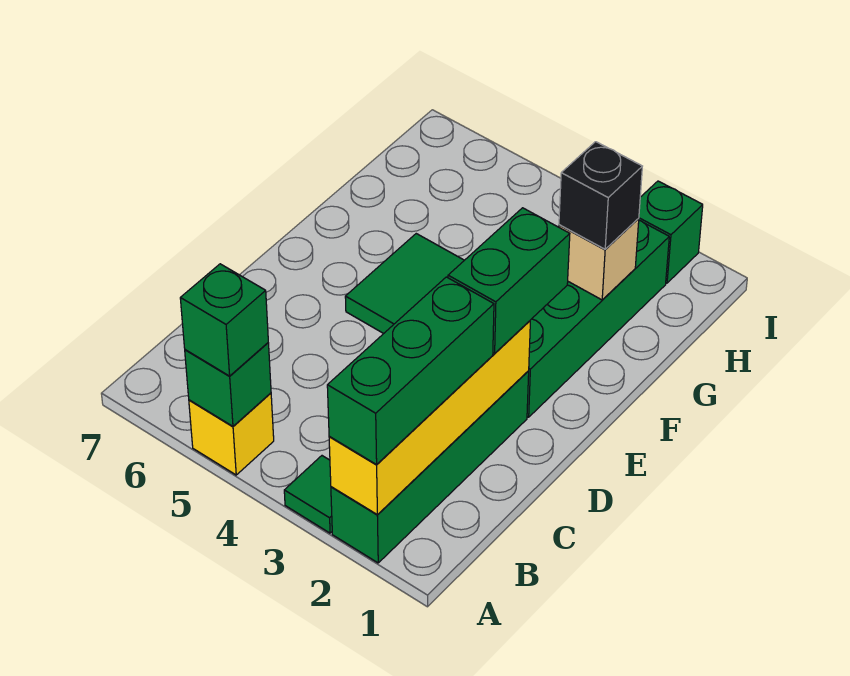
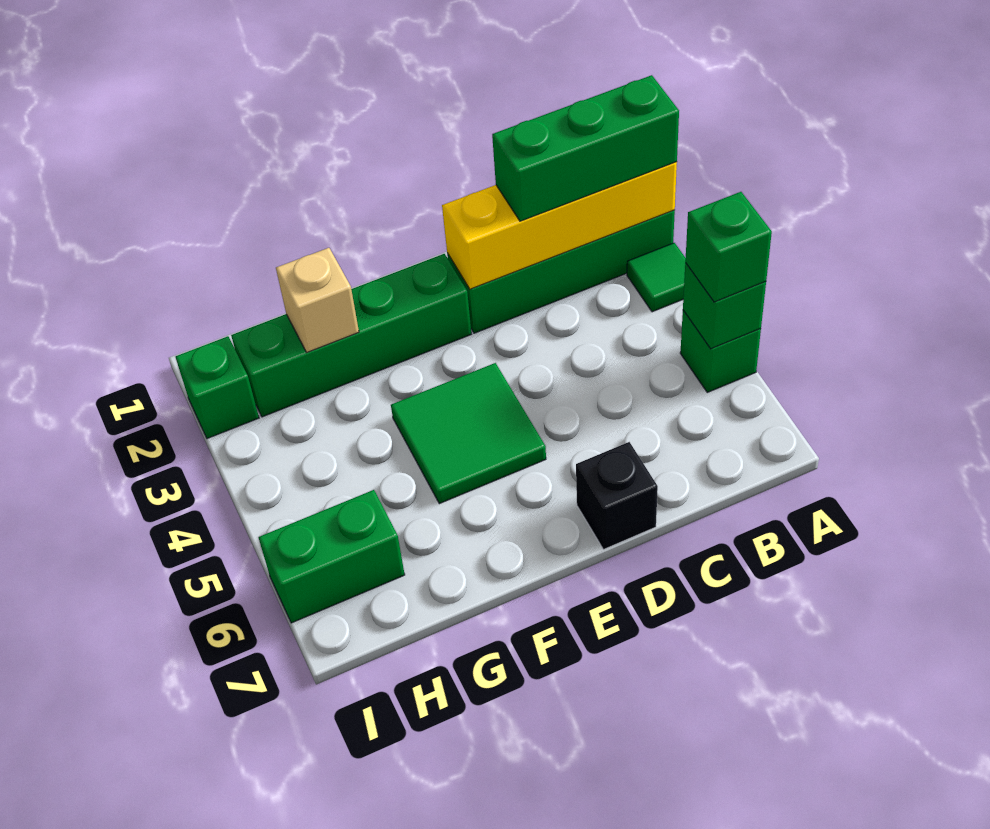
yellow 1x1 brick [189,393,274,475] -> green 1x1 brick [680,310,761,392]
green 1x2 brick [448,208,570,353] -> green 1x2 brick moved to [258,490,405,623]
black 1x1 brick [559,142,642,249] -> black 1x1 brick moved to [576,442,658,549]

